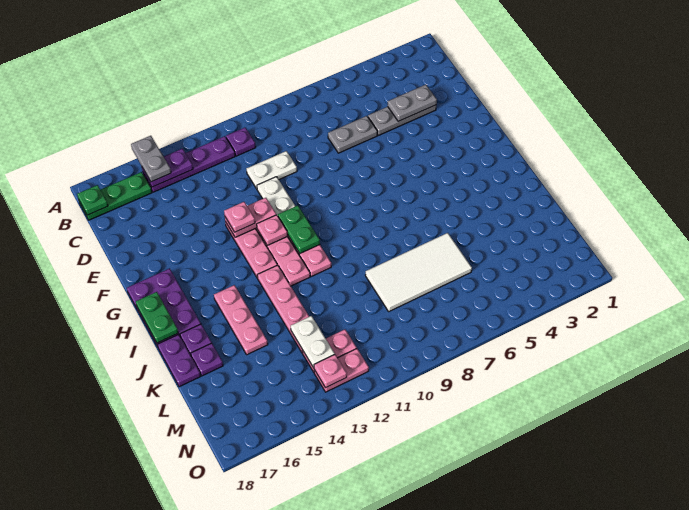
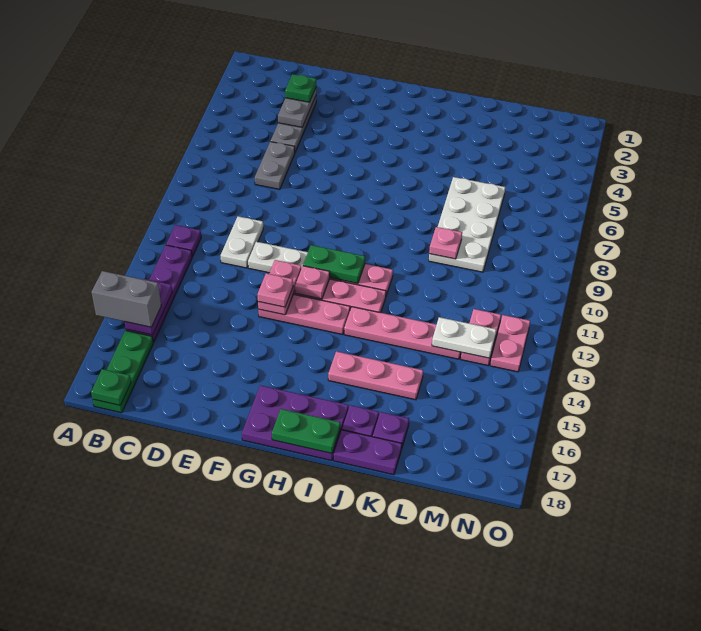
grey 1x2 plate [131,136,171,182] -> grey 1x2 brick [92,271,161,327]
none -> green 1x1 plate [285,74,316,102]
white 2x4 tile [365,233,472,311] -> white 2x4 plate [429,177,505,272]
pink 1x1 plate [314,355,347,388] -> pink 1x1 plate moved to [429,227,462,259]

